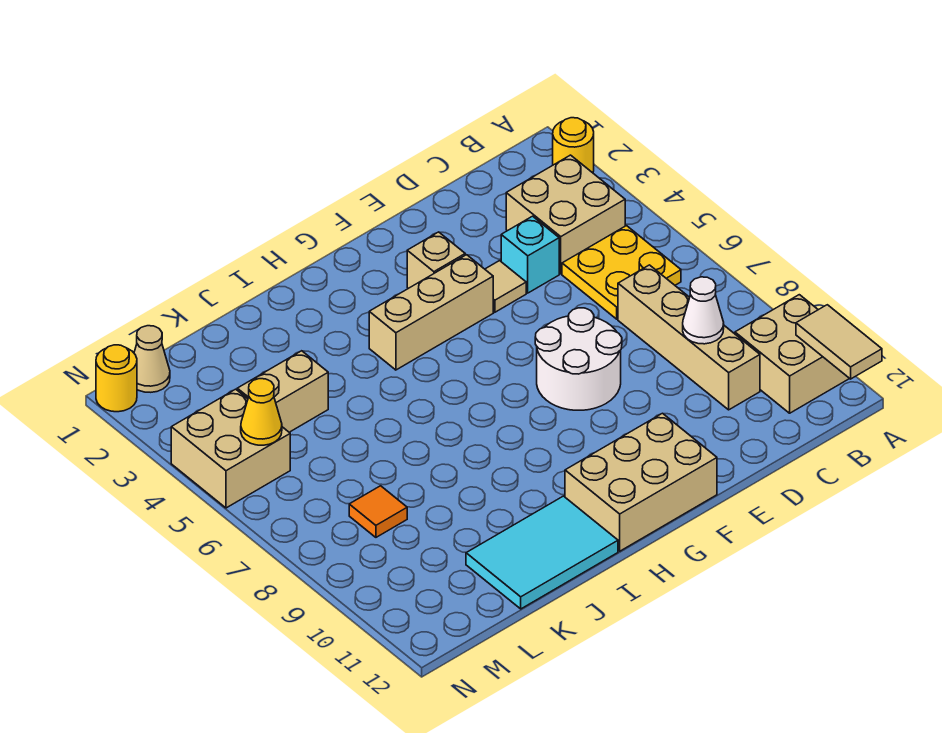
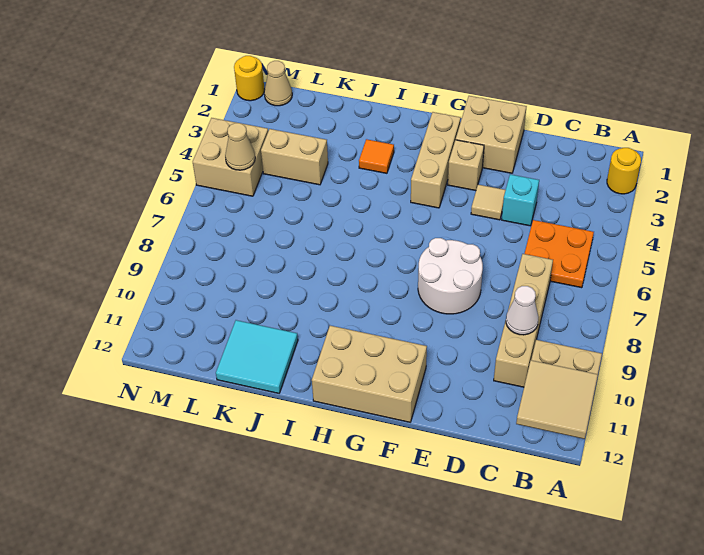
tan 1x2 tile [796,305,882,379] -> tan 2x2 tile [516,360,598,439]
tan 2x2 brick [506,155,625,274] -> tan 2x2 brick moved to [456,96,527,173]
yellow 2x2 plate [562,226,681,319] -> orange 2x2 plate [524,220,594,288]
tan 1x3 brick [369,255,493,370] -> tan 1x3 brick turned to [411,112,461,208]
cyan 2x3 tile [466,496,618,609] -> cyan 2x2 tile [216,320,298,393]
orange 1x1 tile [349,486,407,537] -> orange 1x1 tile moved to [359,139,394,173]
yellow 1x1 cone [241,379,282,445] -> tan 1x1 cone [225,123,255,170]

